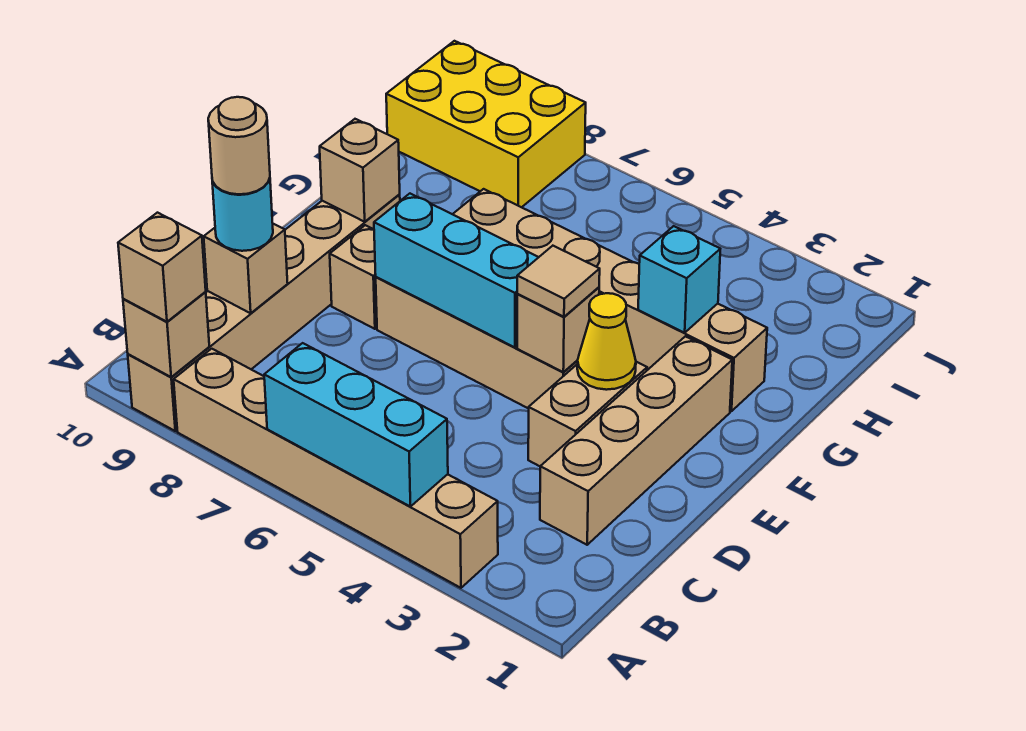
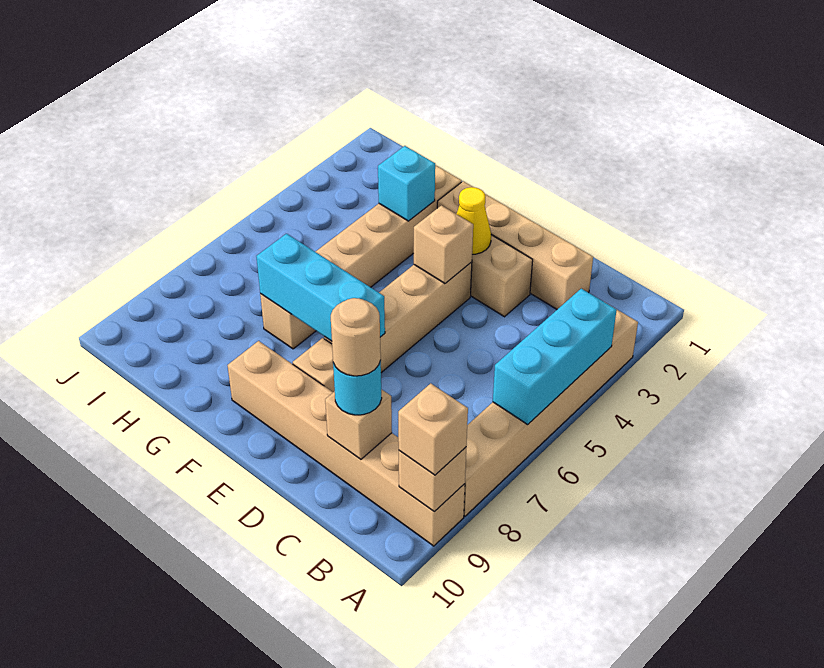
tan 1x1 tile [517,246,600,317] -> none
cyan 1x3 brick [374,194,539,347] -> cyan 1x3 brick turned to [256,234,385,341]
tan 1x1 brick [320,119,400,222] -> none
yellow 2x3 brick [386,41,586,207] -> none

